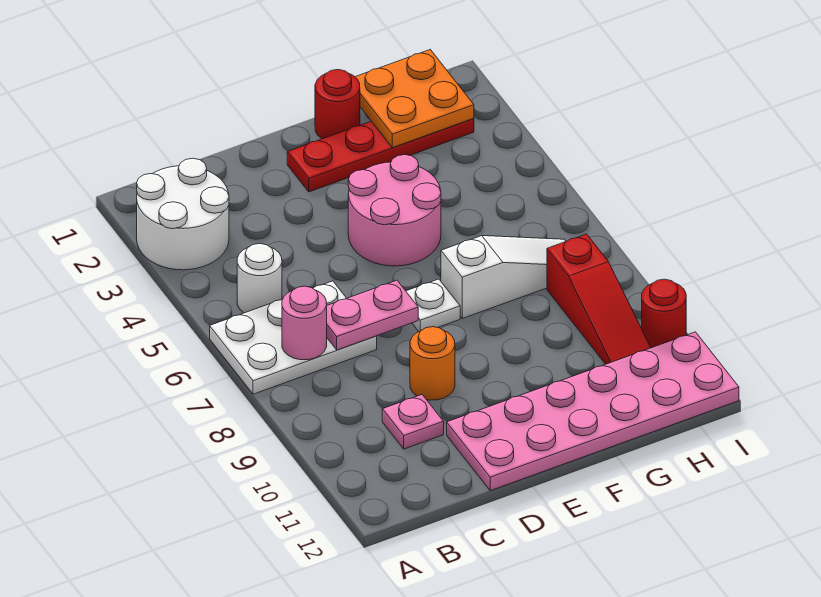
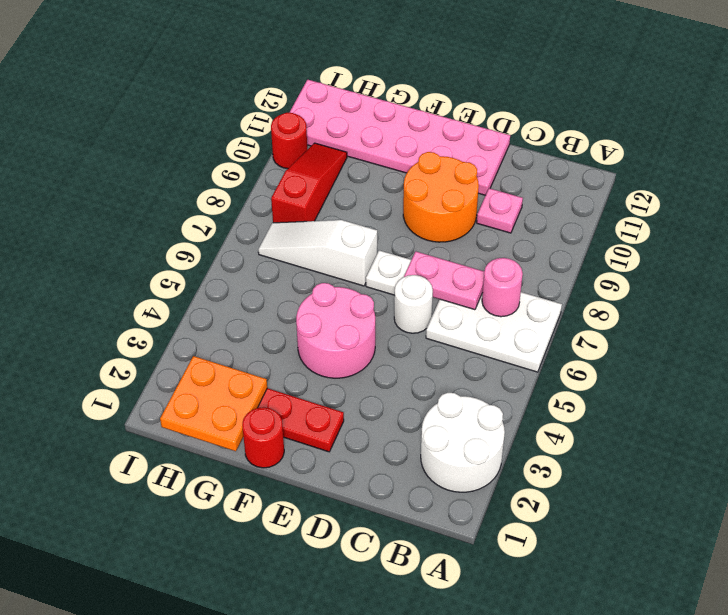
white 1x1 round brick [237,244,282,313] -> white 1x1 round brick moved to [394,275,433,333]
orange 1x1 round brick [410,327,455,400] -> orange 2x2 round brick [403,152,479,242]

